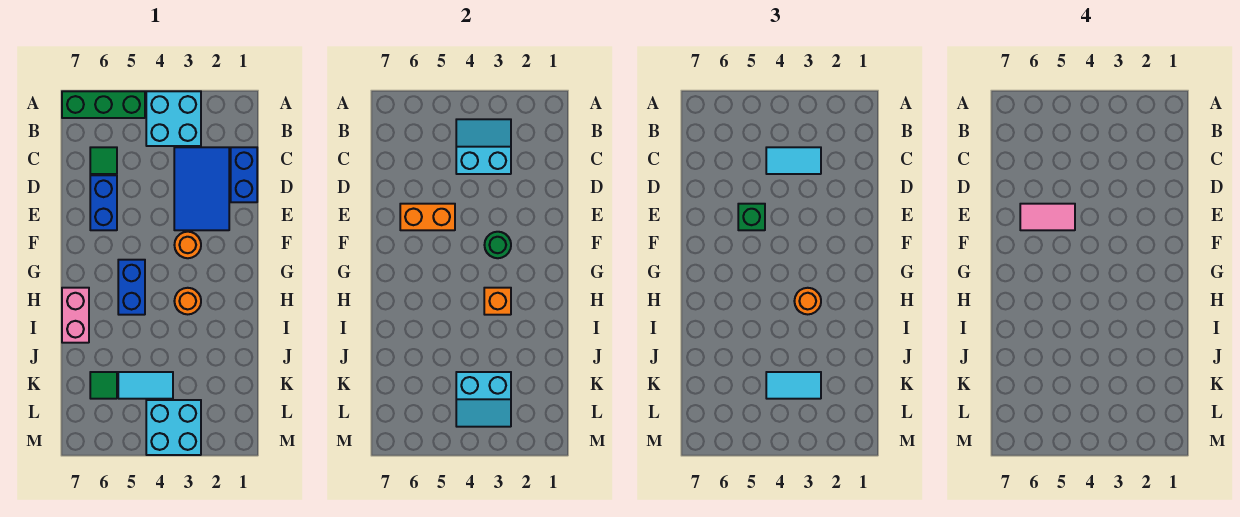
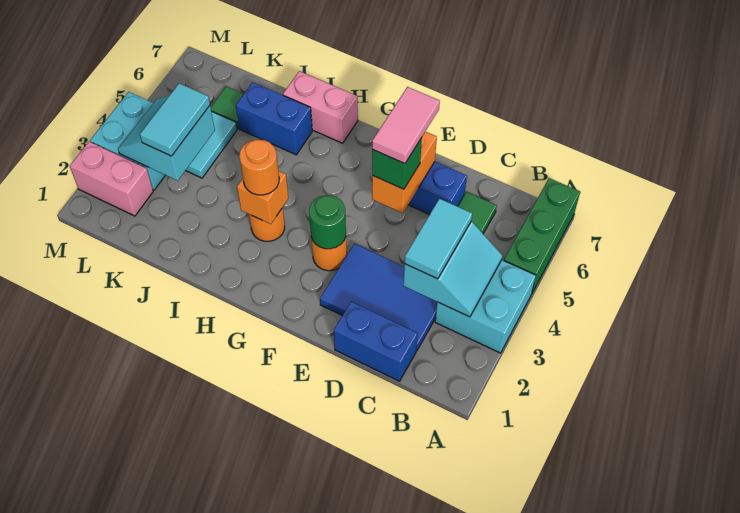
blue 1x2 brick [118,260,145,315] -> blue 1x2 brick moved to [236,82,312,155]
none -> pink 1x2 brick [70,142,153,216]

